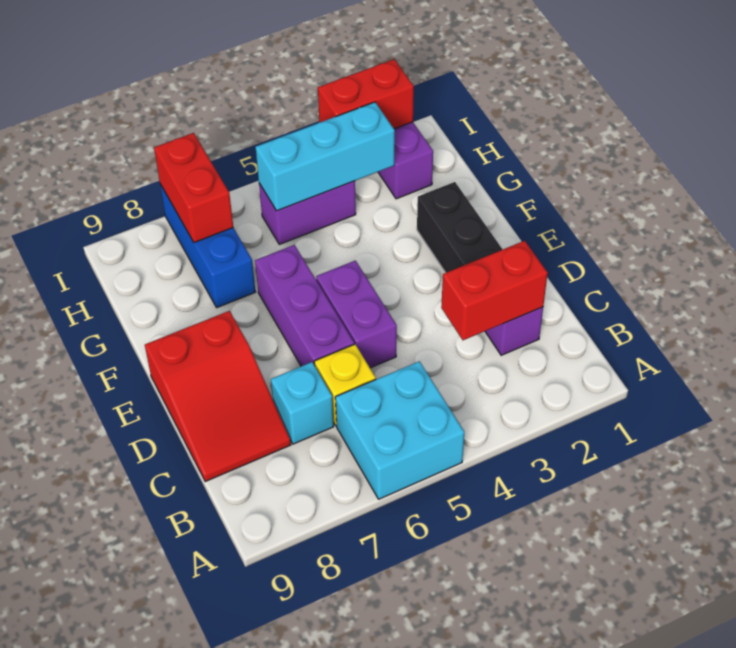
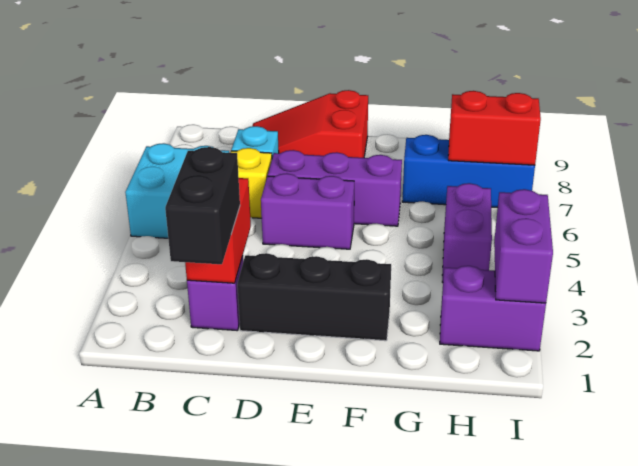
none -> black 1x2 brick [165,147,240,264]
cyan 1x3 brick [256,102,395,211] -> none
red 1x2 brick [318,59,414,129] -> purple 1x2 brick [494,189,553,303]

